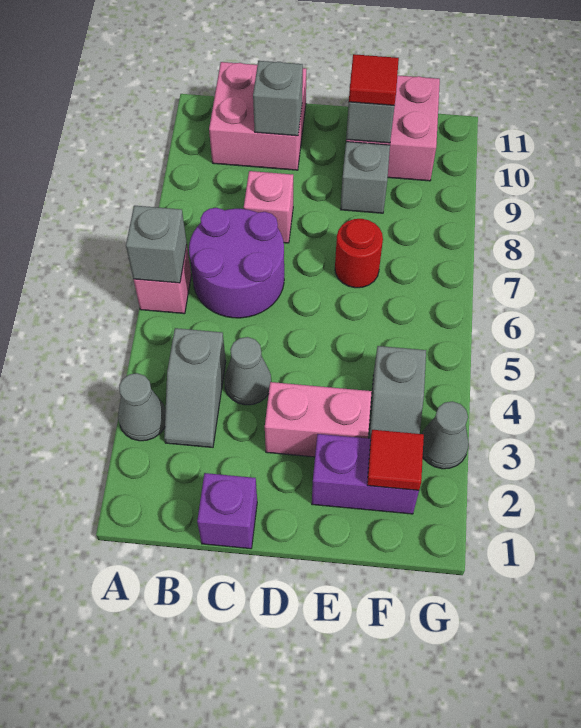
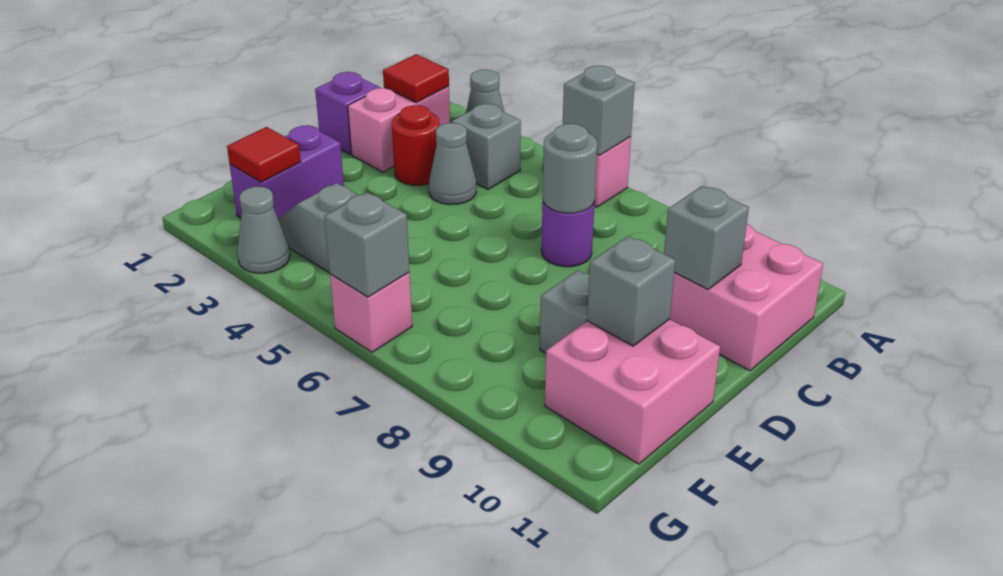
purple 2x2 round brick [189,208,284,318] -> purple 1x1 round brick [541,201,595,267]
none -> grey 1x1 round brick [543,124,597,213]
pink 1x1 brick [244,171,293,243] -> pink 1x1 brick moved to [330,273,412,352]
pink 1x2 brick [265,382,372,457] -> pink 1x2 brick moved to [348,86,450,172]
red 1x1 round brick [335,219,383,288] -> red 1x1 round brick moved to [392,105,439,185]
red 1x1 tile [349,54,399,105] -> red 1x1 tile moved to [383,54,449,103]
none -> grey 1x1 brick [324,192,409,297]

